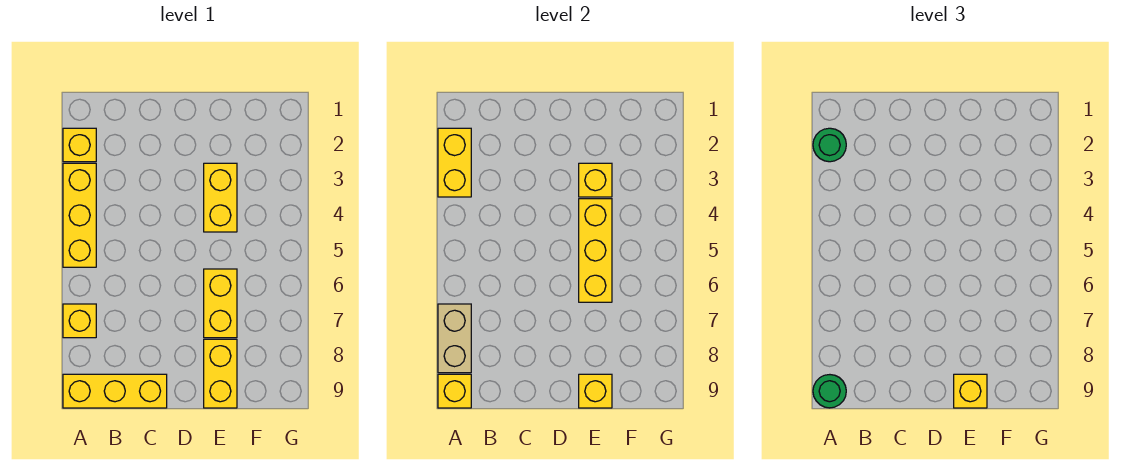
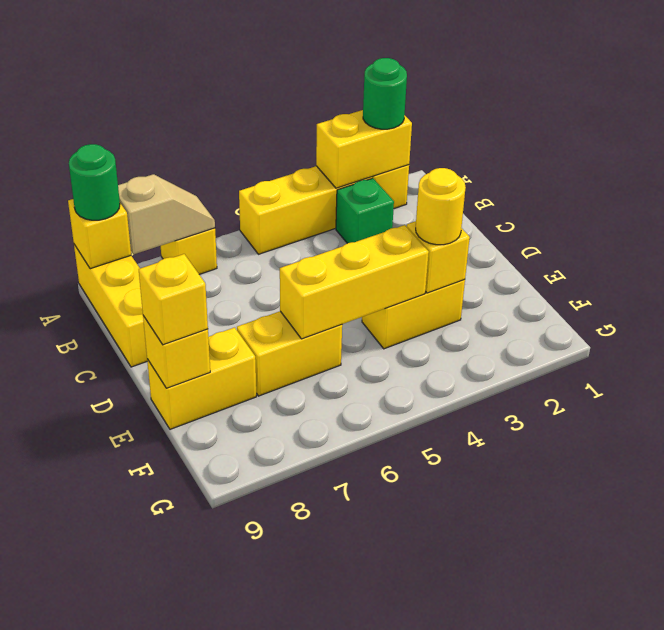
tan 1x2 brick [438,304,471,373] -> tan 1x2 slope [118,174,215,254]
none -> green 1x1 brick [336,178,394,243]
none -> yellow 1x1 round brick [416,168,466,245]

